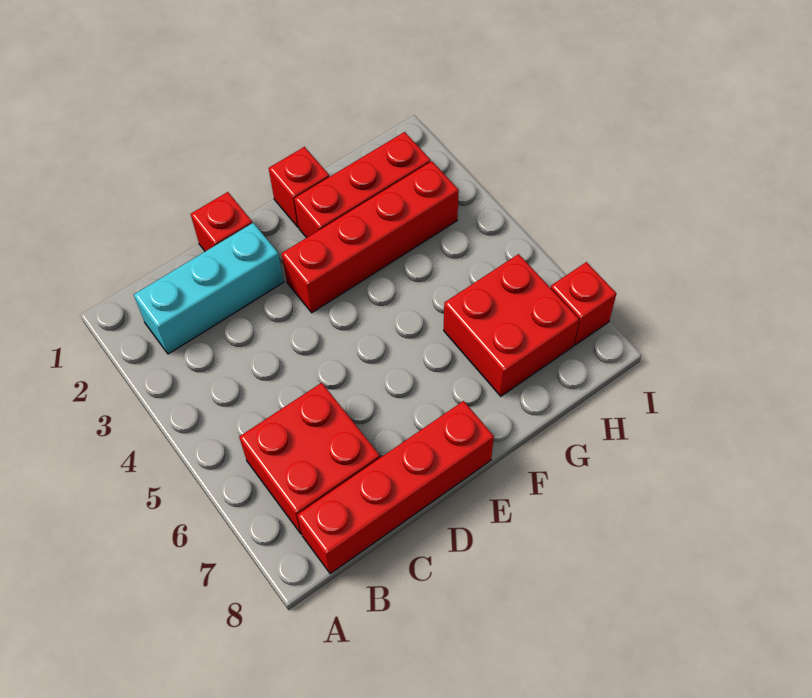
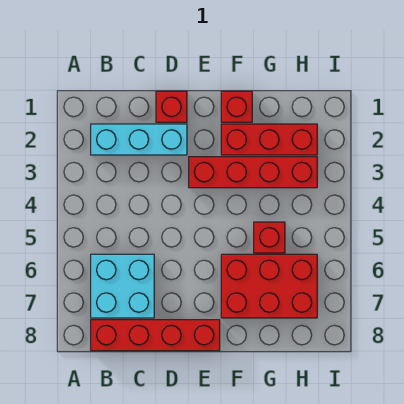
red 2x2 brick [239,383,380,534] -> cyan 2x2 brick [91,254,154,318]
red 2x2 brick [444,254,579,396] -> red 2x3 brick [221,254,317,318]
red 1x1 brick [551,262,616,345] -> red 1x1 brick moved to [254,222,285,253]

